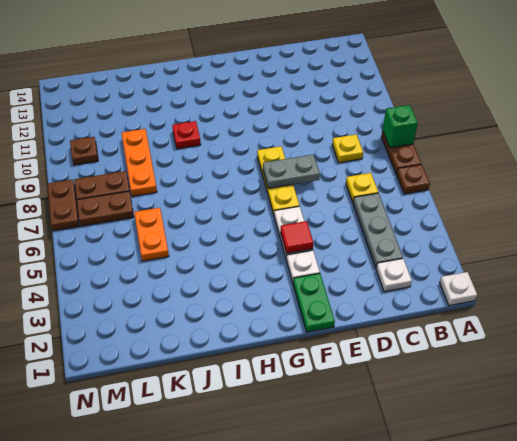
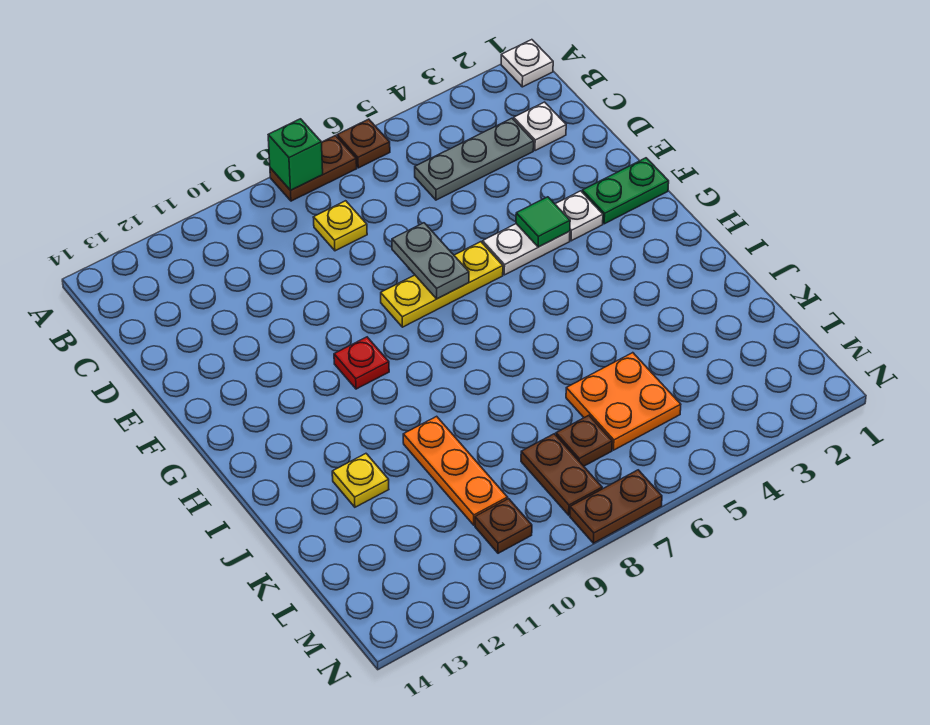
yellow 1x1 plate [346,173,378,202] -> yellow 1x1 plate moved to [332,454,389,507]
red 1x1 tile [281,221,313,253] -> green 1x1 tile [516,197,570,247]
red 1x1 plate [172,121,201,149] -> red 1x1 plate moved to [334,337,389,389]
orange 1x2 plate [134,208,169,261] -> orange 2x2 plate [566,353,681,450]
orange 1x3 plate [122,129,157,196] -> orange 1x3 plate turned to [403,416,508,525]
brown 1x2 plate [77,191,134,226] -> brown 1x1 plate [556,415,612,466]

